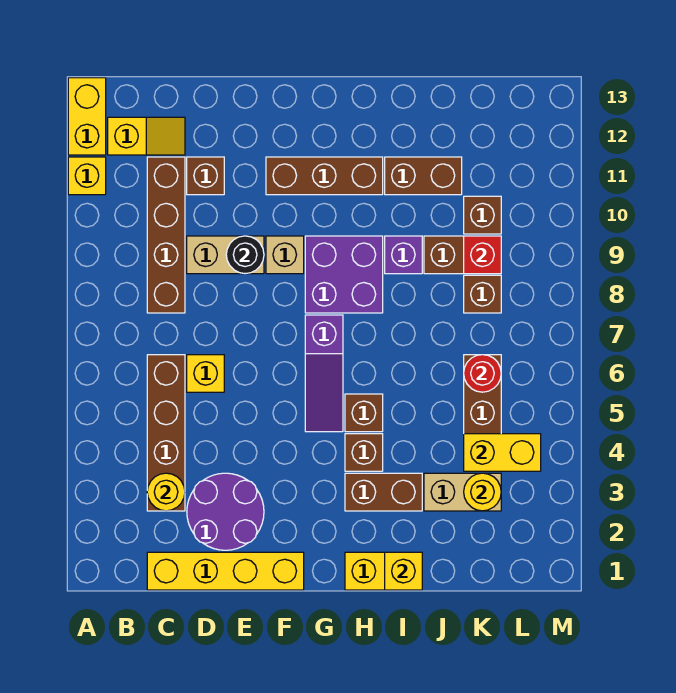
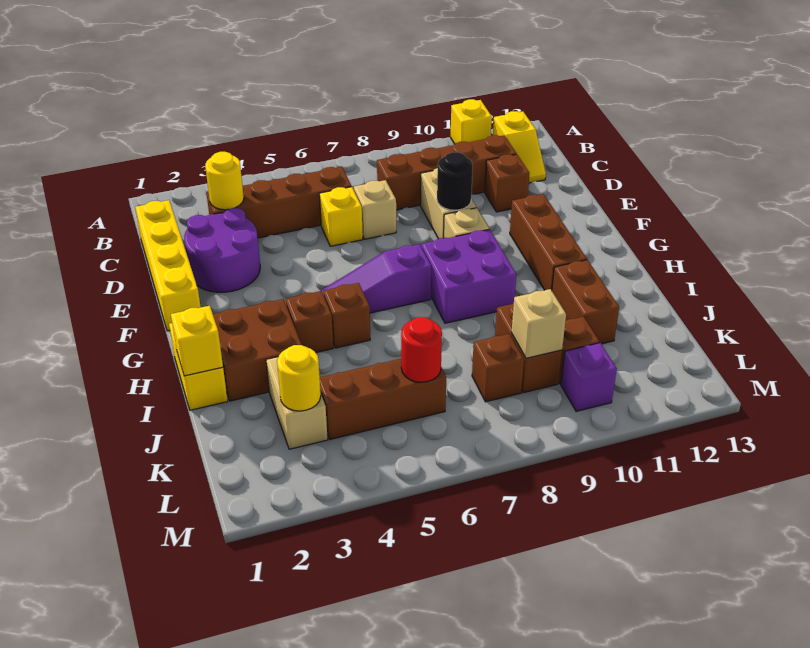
yellow 1x2 brick [68,78,106,155] -> none
none -> tan 1x1 brick [354,180,396,239]
brown 1x2 brick [345,473,422,511] -> brown 2x2 brick [213,299,301,401]
purple 1x1 brick [385,236,422,274] -> purple 1x1 brick moved to [561,343,617,411]
yellow 1x2 brick [464,434,541,471] -> none
red 1x1 brick [464,236,501,274] -> tan 1x1 brick [512,289,566,358]

